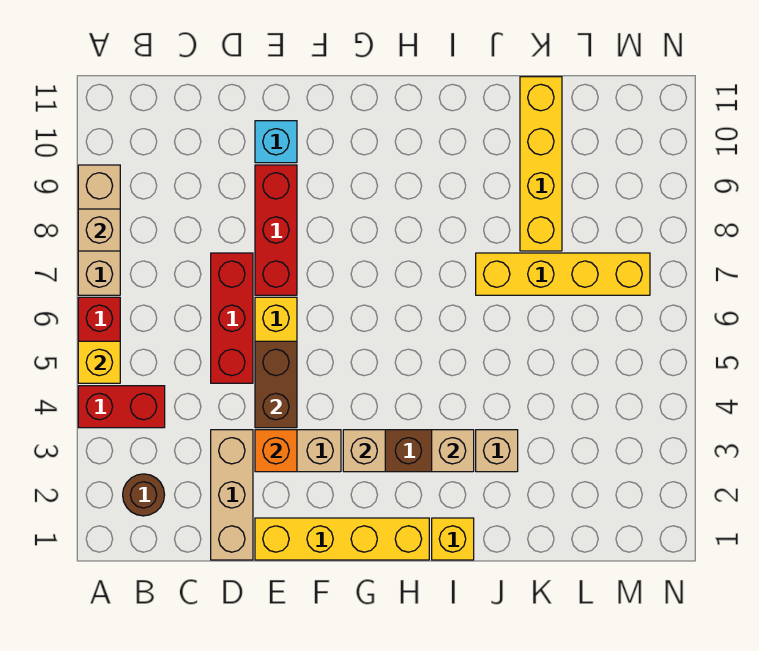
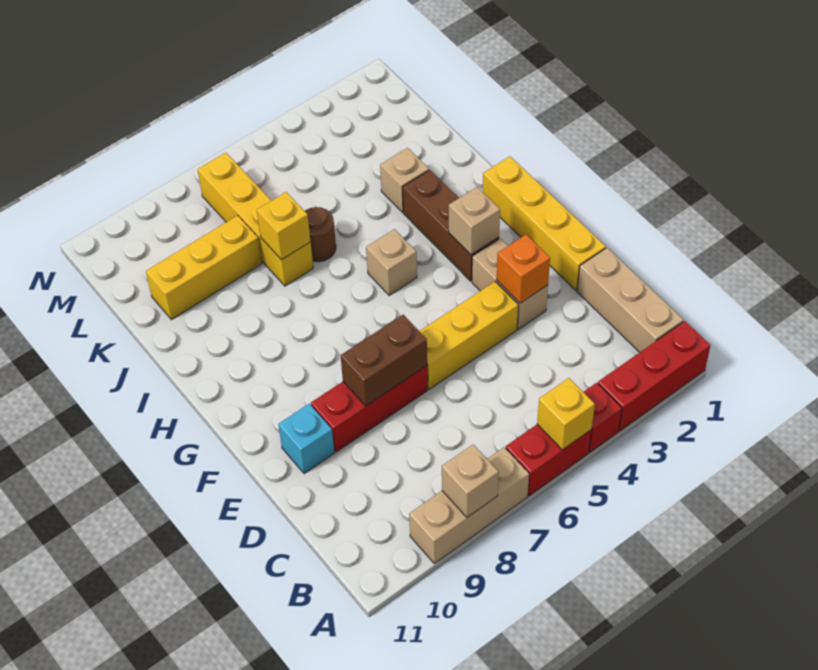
red 1x2 brick [78,386,165,428] -> red 1x1 brick [584,383,622,452]
brown 1x1 round brick [123,474,165,516] -> brown 1x1 round brick moved to [305,207,336,262]
tan 1x3 brick [211,430,253,560] -> tan 1x3 brick turned to [577,248,684,352]
red 1x3 brick [211,253,253,383] -> red 1x3 brick moved to [598,321,711,431]
brown 1x2 brick [255,341,297,428] -> brown 1x2 brick moved to [341,315,427,406]
yellow 1x1 brick [432,518,474,560] -> yellow 1x1 brick moved to [257,192,311,260]
tan 1x1 brick [432,430,474,472] -> tan 1x1 brick moved to [366,229,417,296]
yellow 1x4 brick [520,77,562,251] -> yellow 1x3 brick [146,215,262,320]

